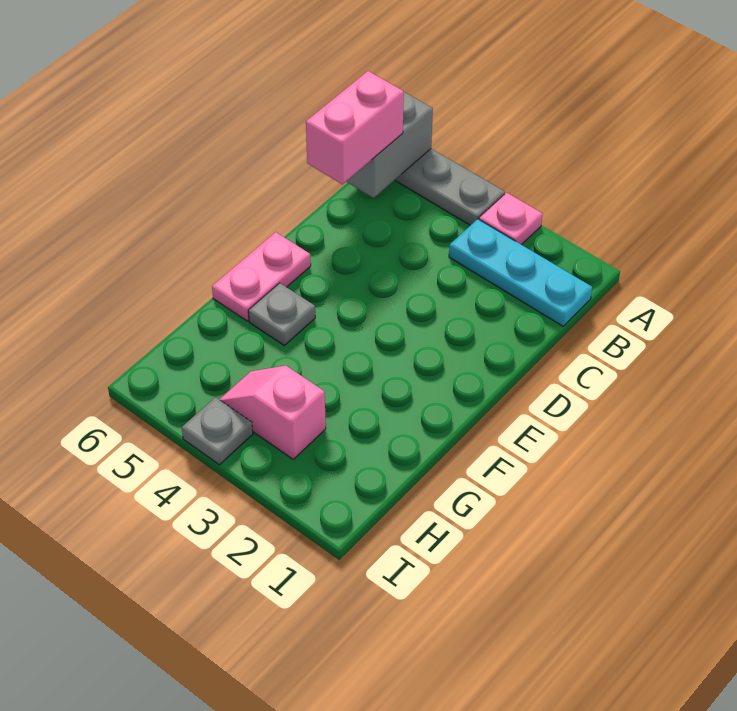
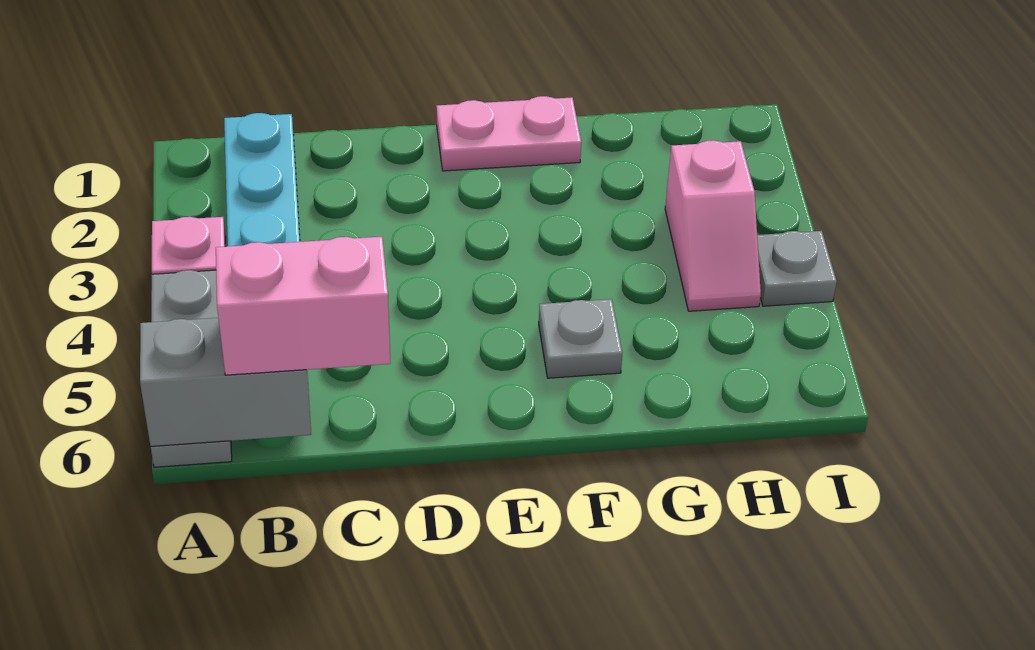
pink 1x2 plate [212,232,311,321] -> pink 1x2 plate moved to [436,96,581,171]

